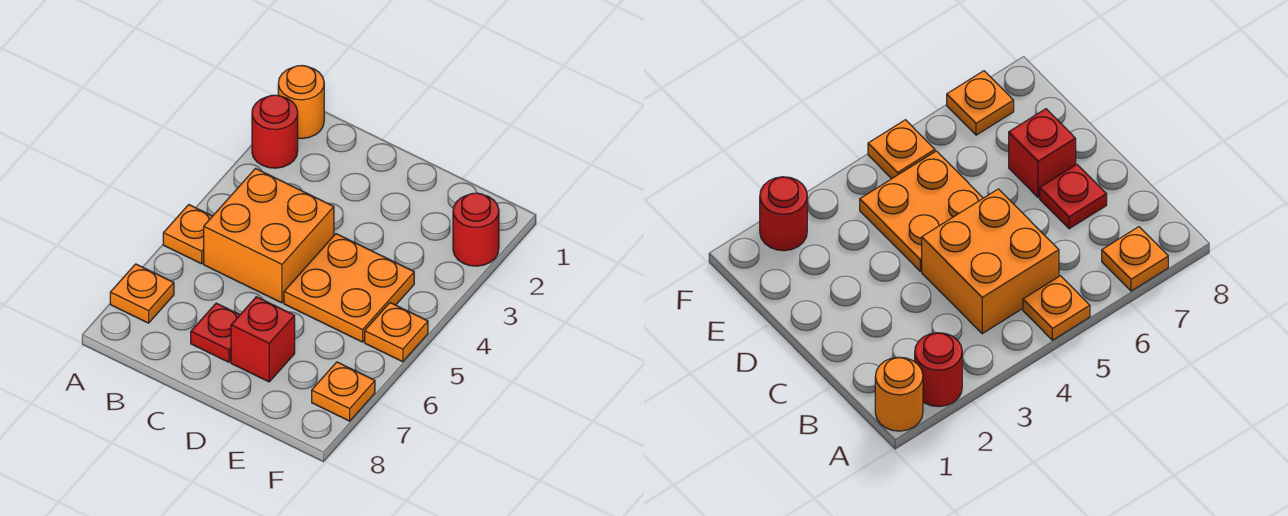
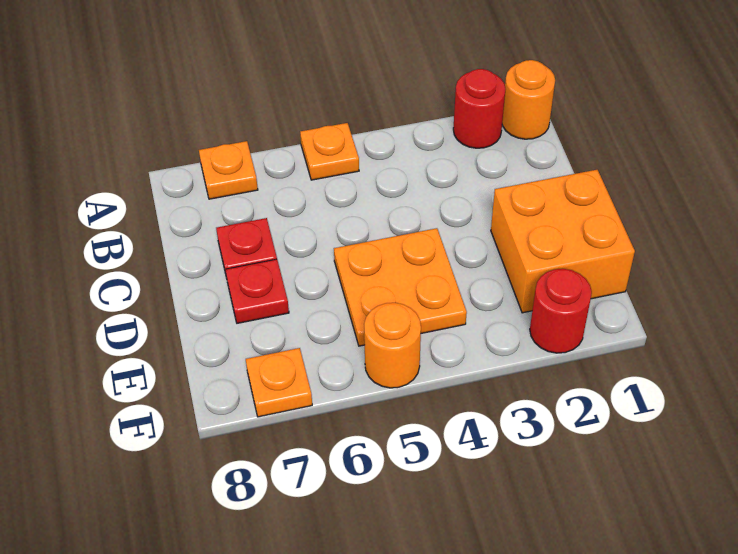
orange 2x2 brick [204,168,334,303] -> orange 2x2 brick moved to [491,170,635,313]
red 1x1 brick [231,297,295,382] -> red 1x1 plate [225,259,289,323]
orange 1x1 plate [365,303,428,362] -> orange 1x1 round brick [364,303,421,388]

